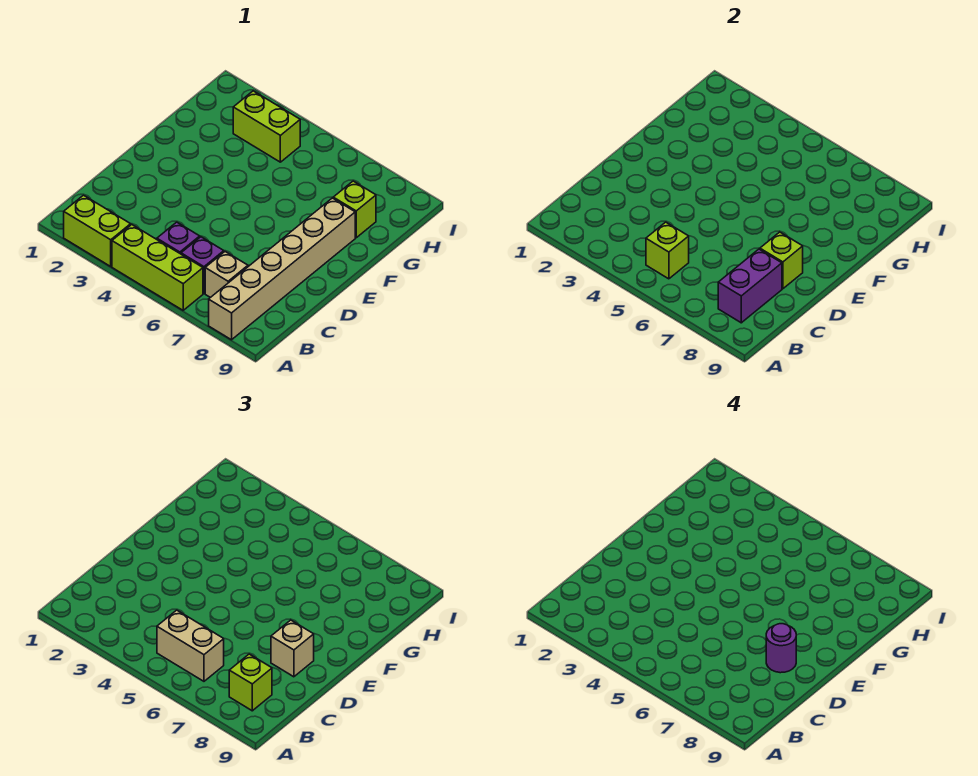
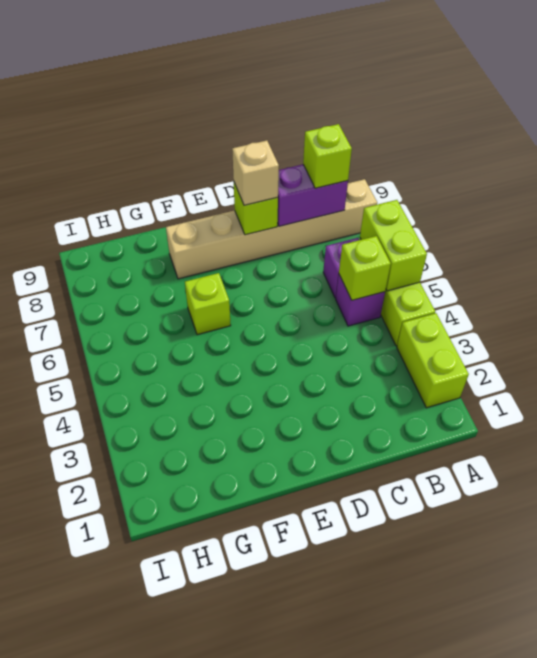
tan 1x2 brick [157,610,224,681] -> none
tan 1x1 brick [205,252,248,298] -> none
purple 1x1 round brick [766,624,796,673] -> none
lime 1x1 brick [333,181,376,238] -> lime 1x1 brick moved to [185,273,231,335]
lime 1x2 brick [233,91,300,162] -> lime 1x2 brick moved to [360,200,427,291]

